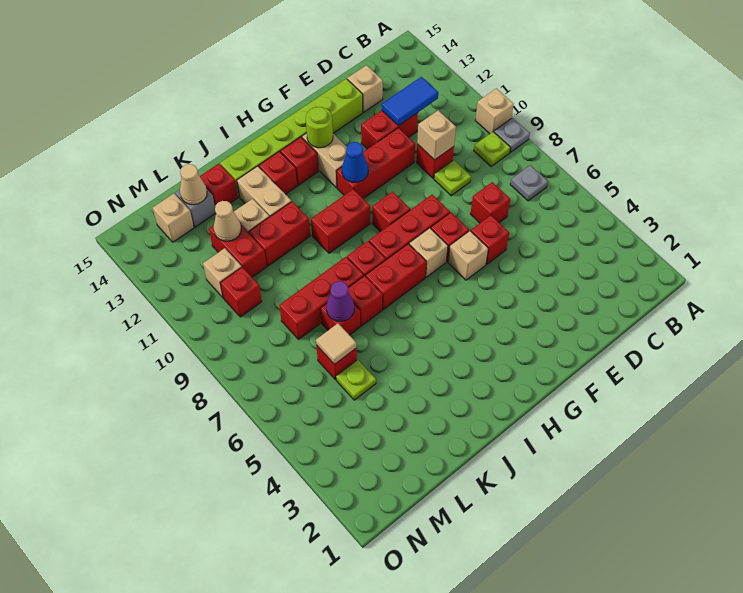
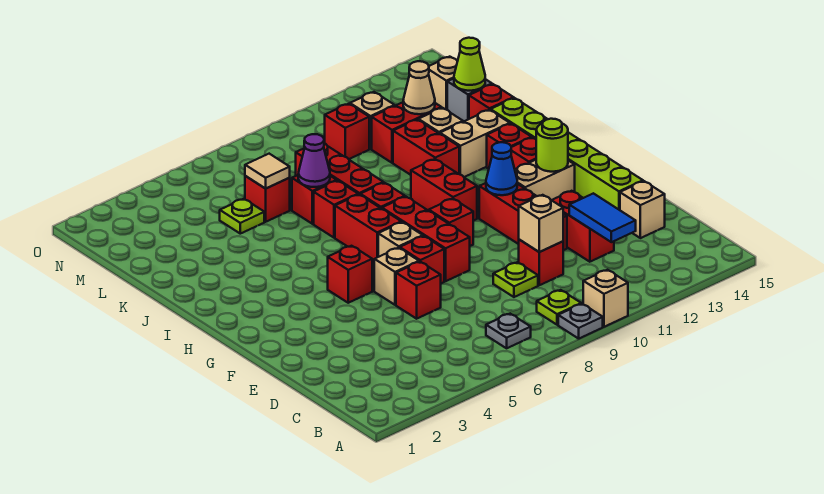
red 1x1 brick [471,182,510,223] -> red 1x1 brick moved to [328,246,372,303]
tan 1x1 cone [180,164,207,205] -> lime 1x1 cone [454,38,485,91]

